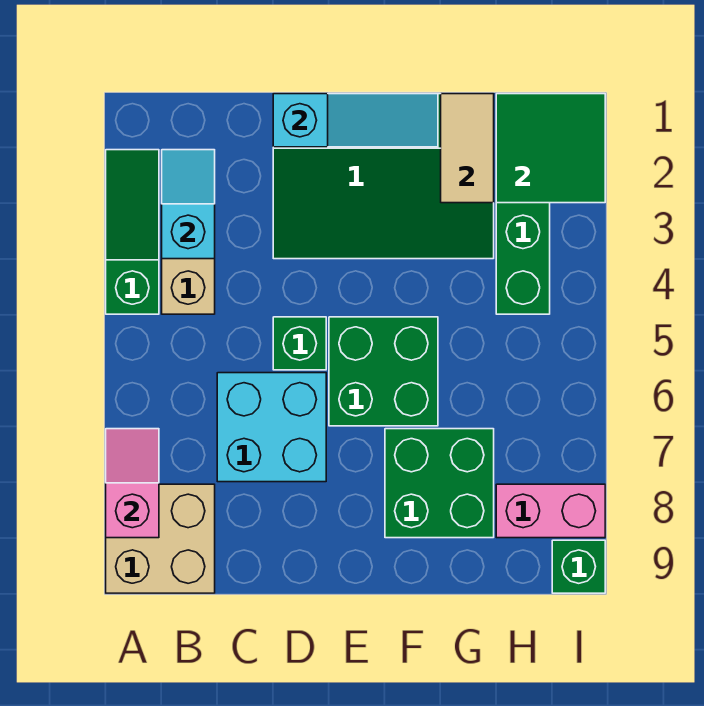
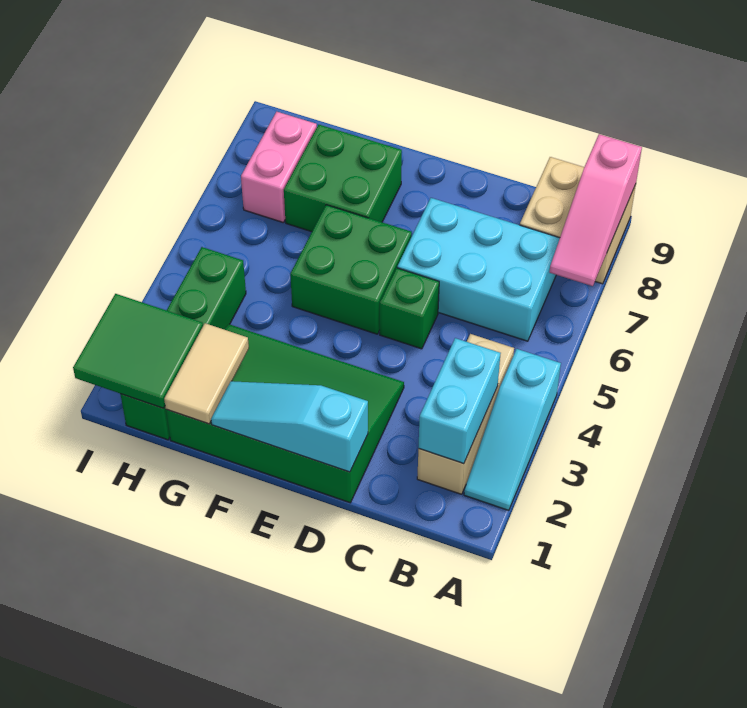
green 1x3 slope [106,150,159,314] -> cyan 1x3 slope [464,349,561,510]
pink 1x2 slope [106,429,159,538] -> pink 1x3 slope [549,134,642,286]
cyan 1x2 slope [162,150,215,259] -> cyan 1x2 brick [418,338,501,464]
cyan 2x2 brick [217,373,326,482] -> cyan 2x3 brick [397,198,560,341]
pink 1x2 brick [496,484,605,538] -> pink 1x2 brick turned to [241,112,317,223]
green 1x1 brick [552,540,605,593] -> none

